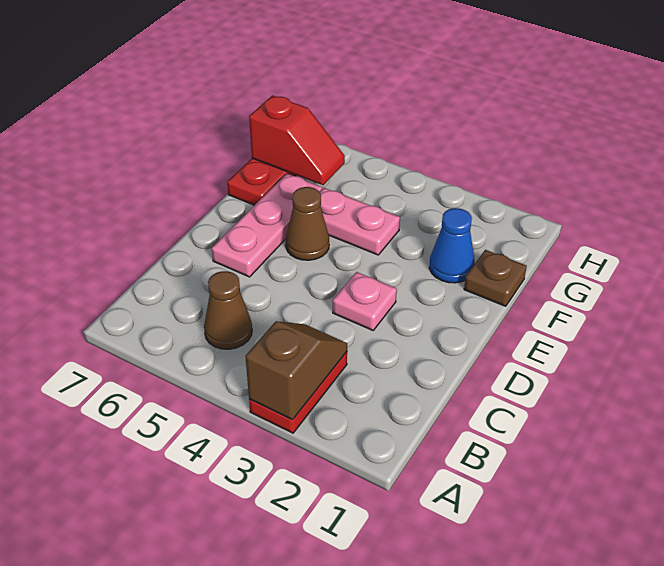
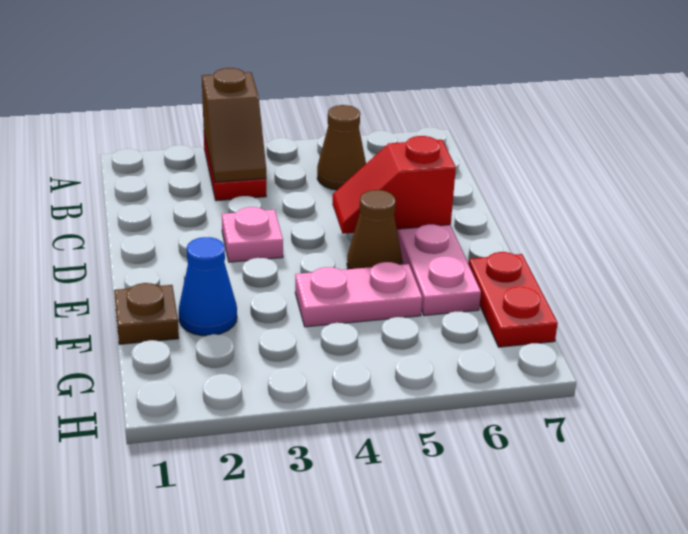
red 1x2 slope [249,95,345,185] -> red 1x2 slope moved to [332,136,456,234]

